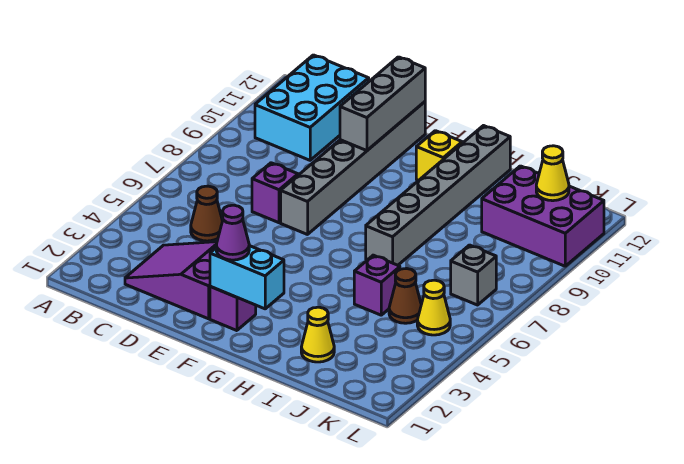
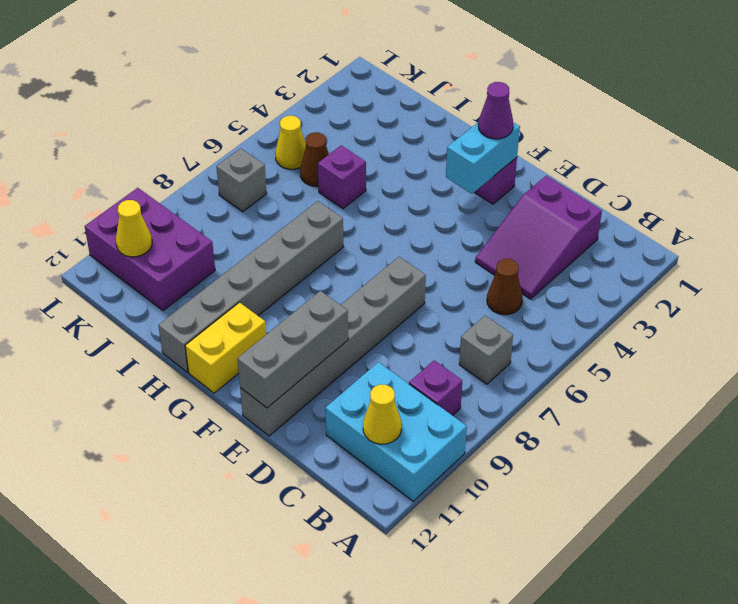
none -> grey 1x1 brick [459,316,513,384]
cyan 2x3 brick [255,55,369,160] -> cyan 2x3 brick turned to [325,362,467,501]
purple 2x3 slope [125,242,217,319] -> purple 2x3 slope turned to [475,176,602,299]
purple 1x1 brick [252,163,298,223] -> purple 1x1 brick moved to [409,360,462,416]
cyan 1x2 brick [210,246,284,309] -> cyan 1x2 brick turned to [446,122,520,194]
yellow 1x1 brick [416,131,462,180] -> yellow 1x2 brick [185,302,266,393]
yellow 1x1 cone [301,307,334,362] -> yellow 1x1 cone moved to [363,385,402,444]

